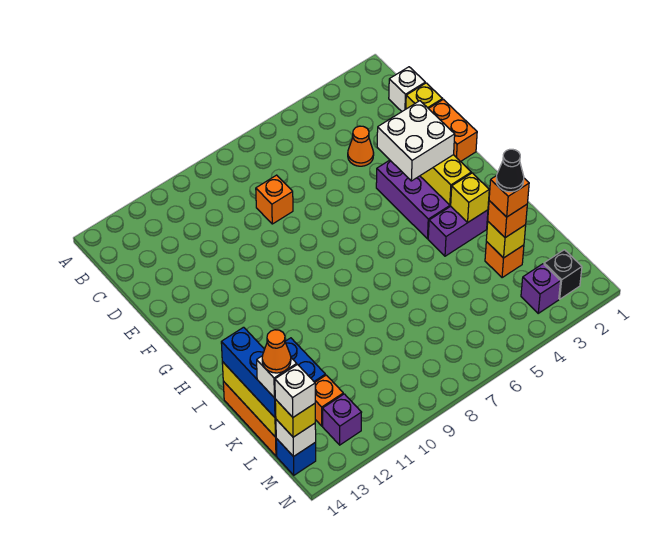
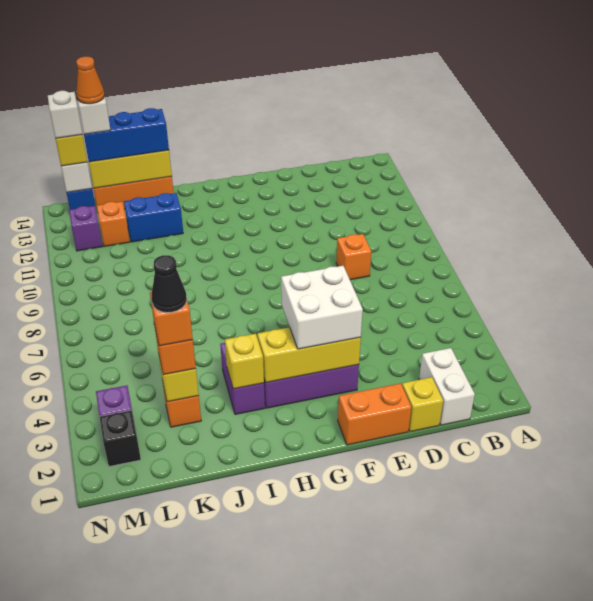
white 1x1 brick [389,67,425,111] -> white 1x2 brick [419,348,475,425]
orange 1x1 cone [348,126,374,166] -> none

